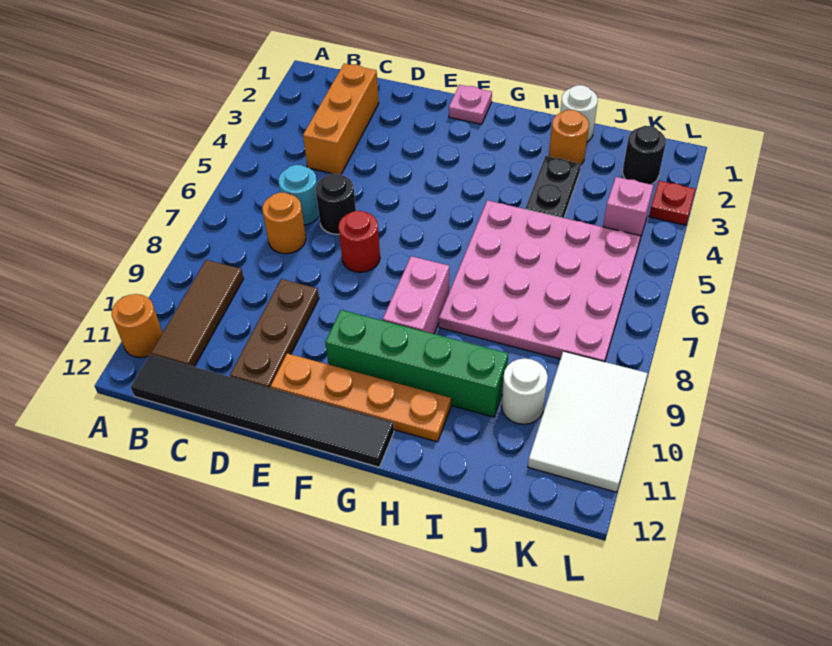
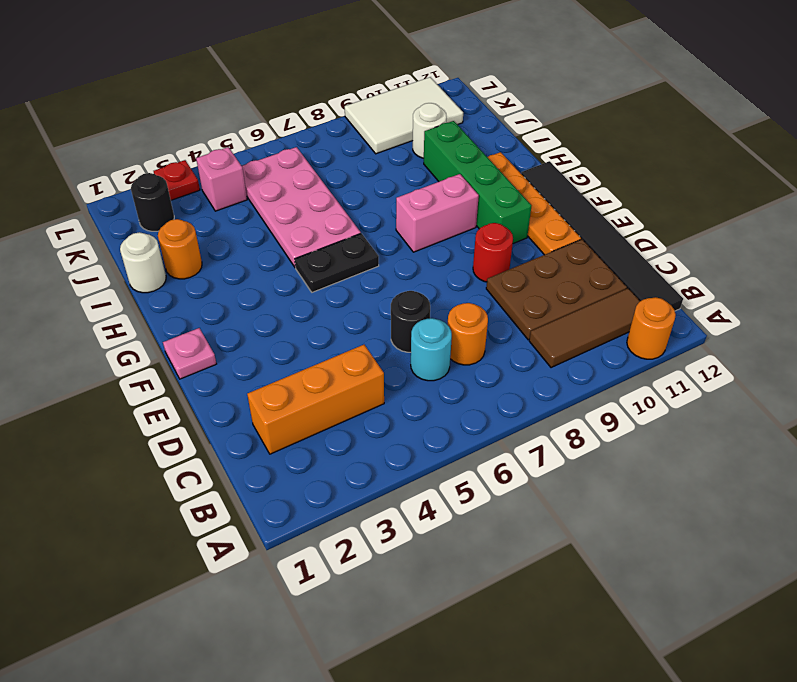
brown 1x3 plate [230,279,319,388] -> brown 2x3 plate [486,239,627,340]
red 1x1 round brick [338,211,380,272] -> red 1x1 round brick moved to [473,223,513,282]
pink 4x4 plate [439,200,641,362] -> pink 2x4 plate [242,147,361,268]
black 1x2 plate [526,156,581,218] -> black 1x2 plate moved to [295,233,379,292]

